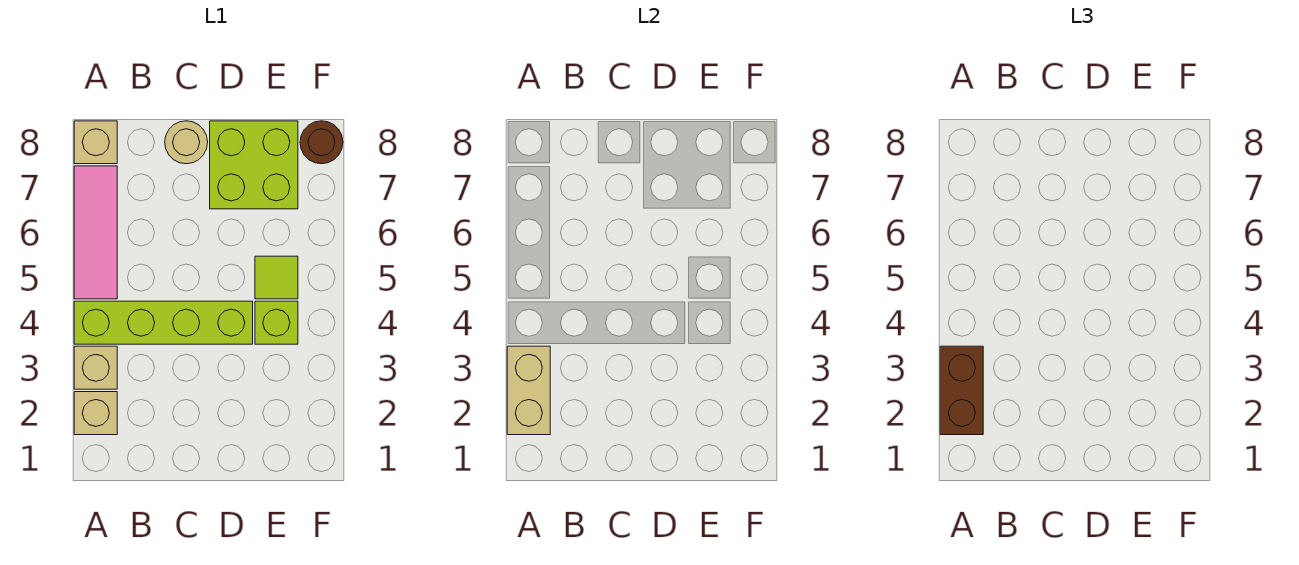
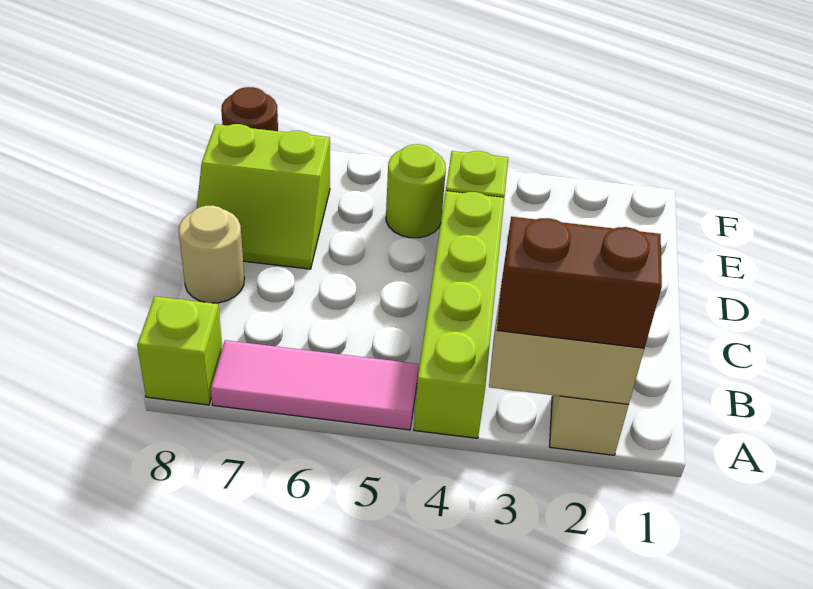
tan 1x1 brick [74,346,117,389] -> none
tan 1x1 brick [74,121,117,164] -> lime 1x1 brick [137,296,222,405]
lime 2x2 brick [210,121,298,209] -> lime 2x2 slope [197,124,330,269]
lime 1x1 tile [255,256,298,299] -> lime 1x1 round brick [386,144,446,238]

